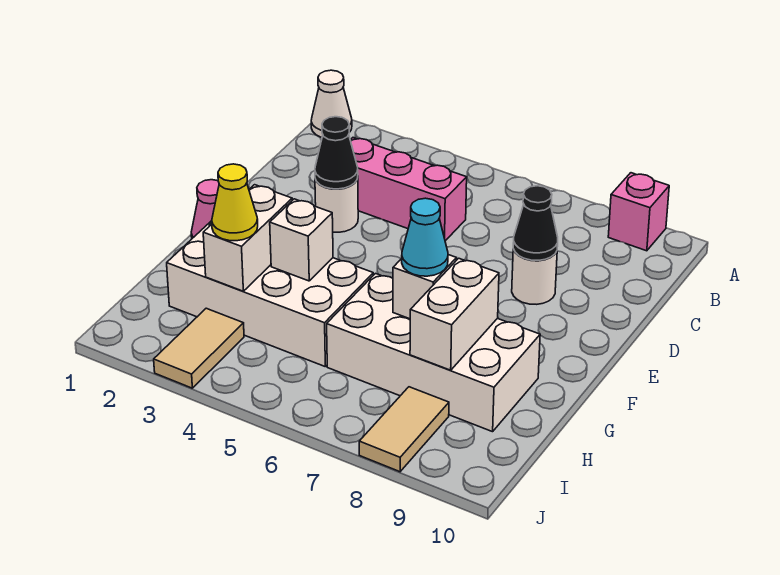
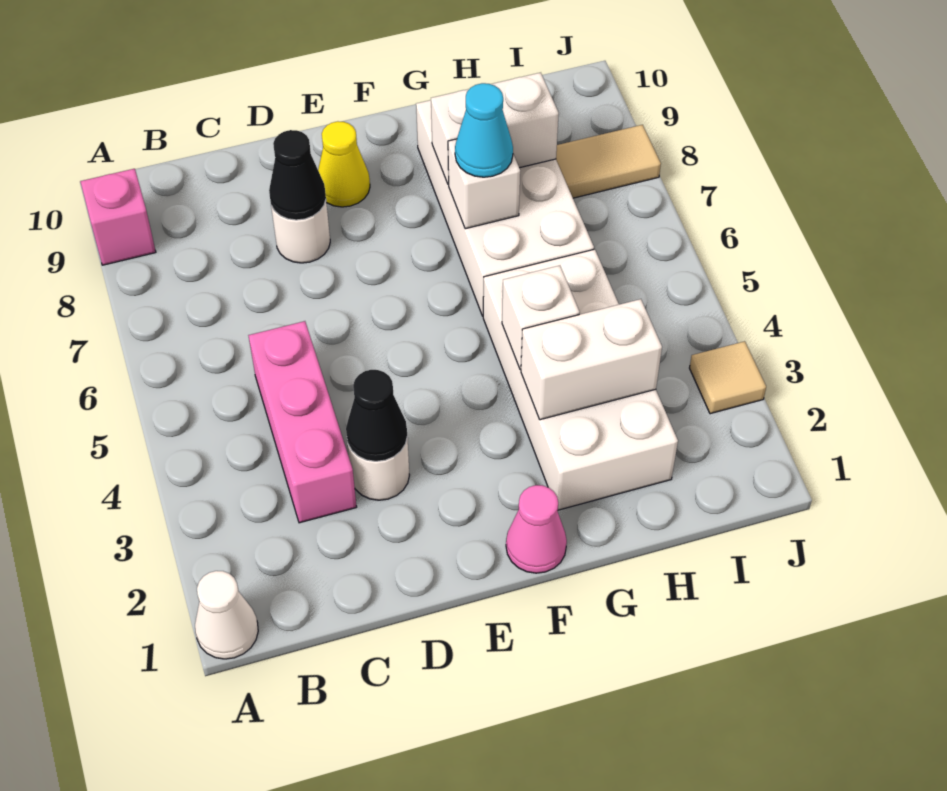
yellow 1x1 cone [212,164,258,241] -> yellow 1x1 cone moved to [318,121,370,207]
tan 1x2 tile [154,308,244,388] -> tan 1x1 tile [690,341,766,414]

